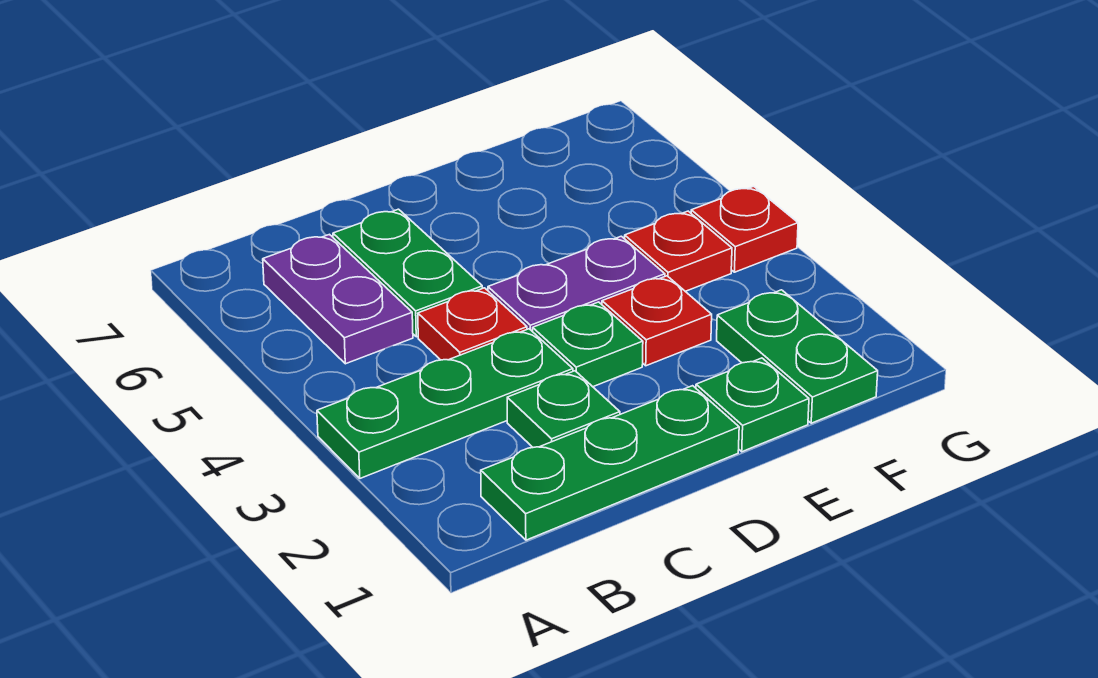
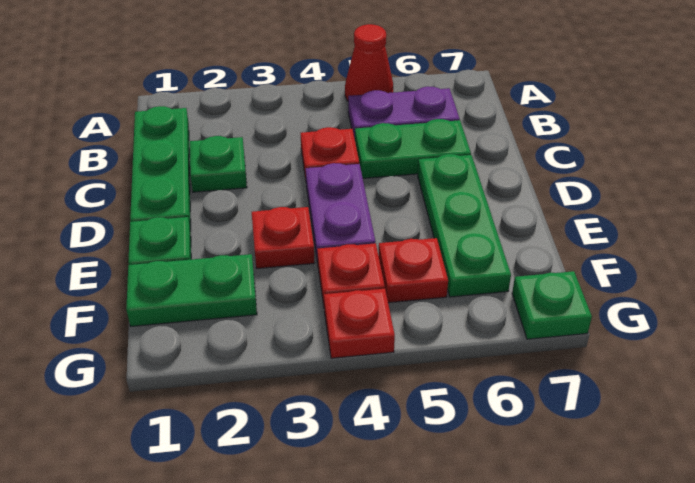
green 1x3 plate [317,329,573,478] -> green 1x3 plate moved to [418,154,511,297]
none -> red 1x1 cone [345,24,393,101]
green 1x1 plate [533,302,643,387] -> green 1x1 plate moved to [512,271,592,339]
none -> red 1x1 plate [379,238,448,303]

